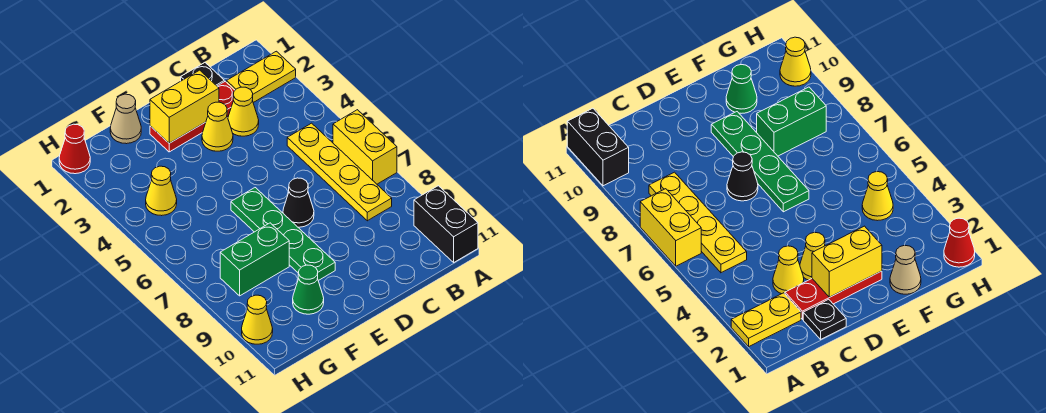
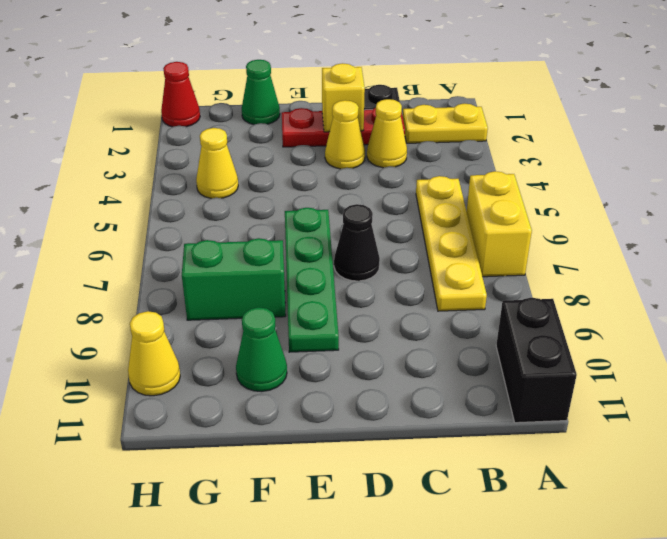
yellow 1x2 brick [150,70,219,143] -> yellow 1x1 brick [322,63,365,132]
tan 1x1 cone [110,94,141,144] -> green 1x1 cone [242,60,280,124]

